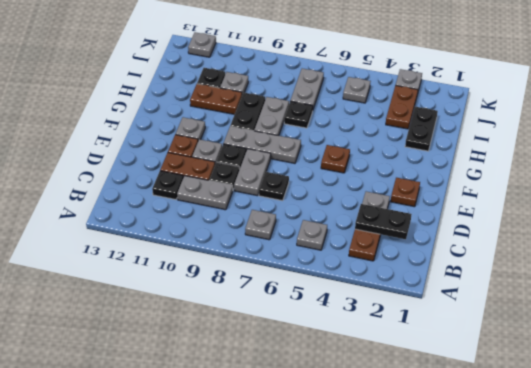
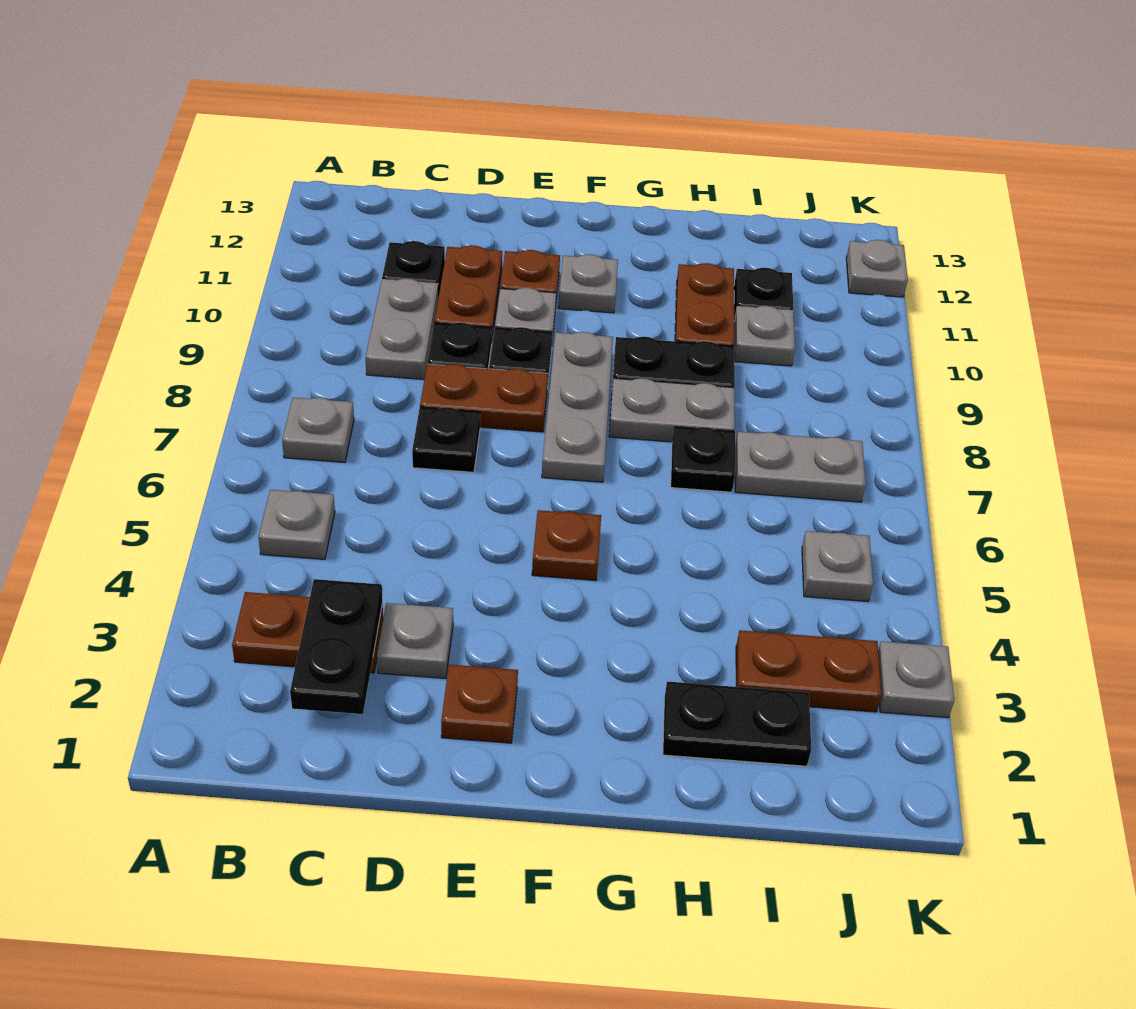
grey 1x2 plate [234,149,271,196] -> brown 1x2 plate [420,364,548,432]

